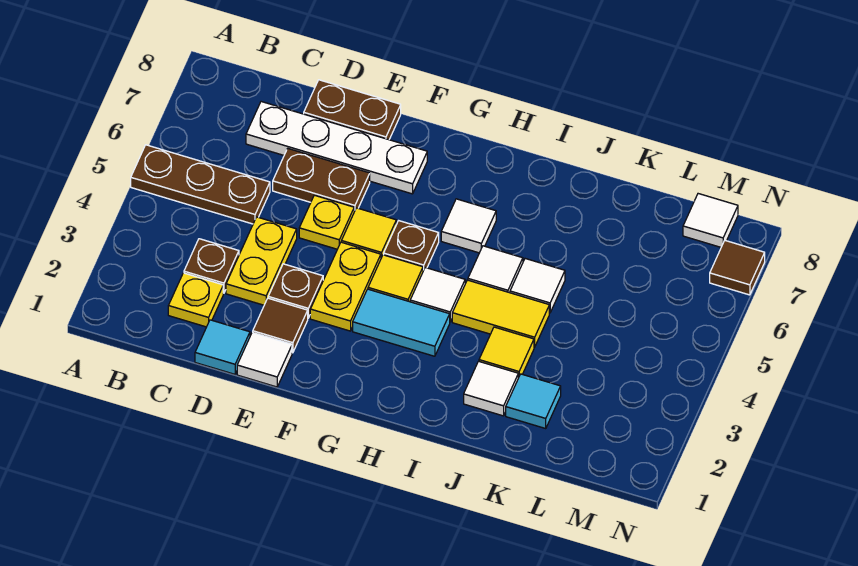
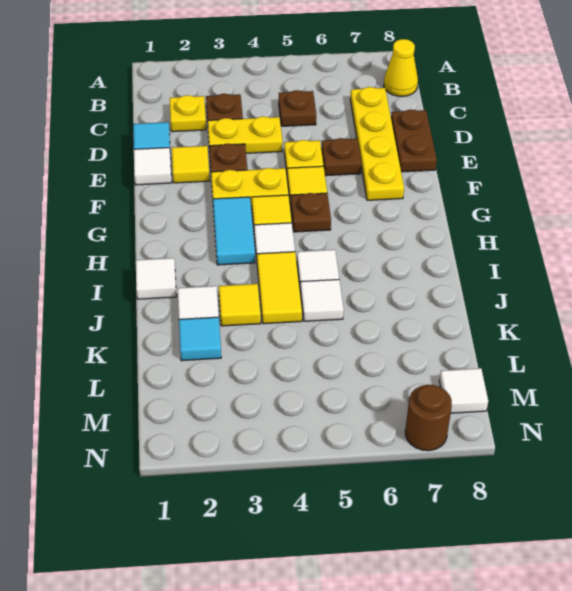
brown 1x3 plate [131,145,270,224] -> brown 1x1 plate [279,90,316,126]
none -> yellow 1x1 cone [384,39,418,96]
white 1x4 plate [246,102,427,194] -> yellow 1x4 plate [350,87,404,200]
brown 1x2 plate [273,149,370,211] -> brown 1x1 plate [321,138,361,176]
brown 1x1 tile [253,298,308,353] -> yellow 1x1 tile [172,146,210,183]
white 1x1 tile [441,199,496,253] -> white 1x1 tile moved to [136,258,176,299]
brown 1x1 tile [710,241,765,295] -> brown 1x1 round brick [405,385,452,451]

